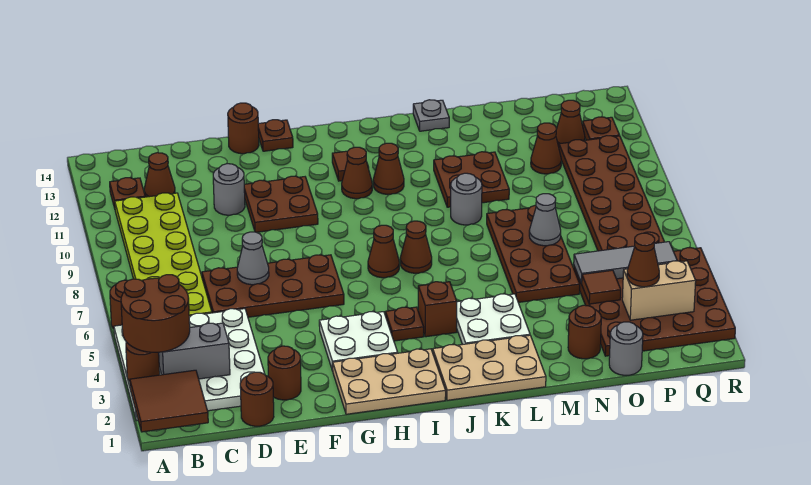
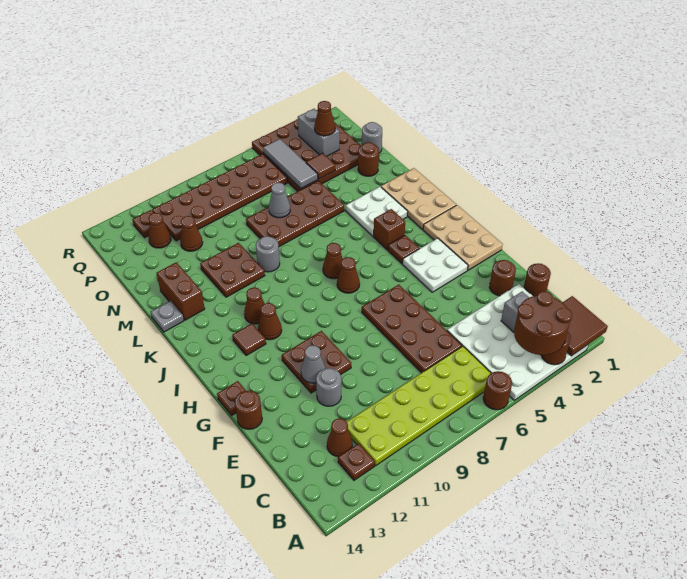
grey 1x1 cone [237,232,269,285] -> grey 1x1 cone moved to [301,345,325,383]
none -> brown 1x2 brick [157,262,205,320]
tan 1x2 brick [622,261,696,320] -> grey 1x2 brick [298,109,339,156]

